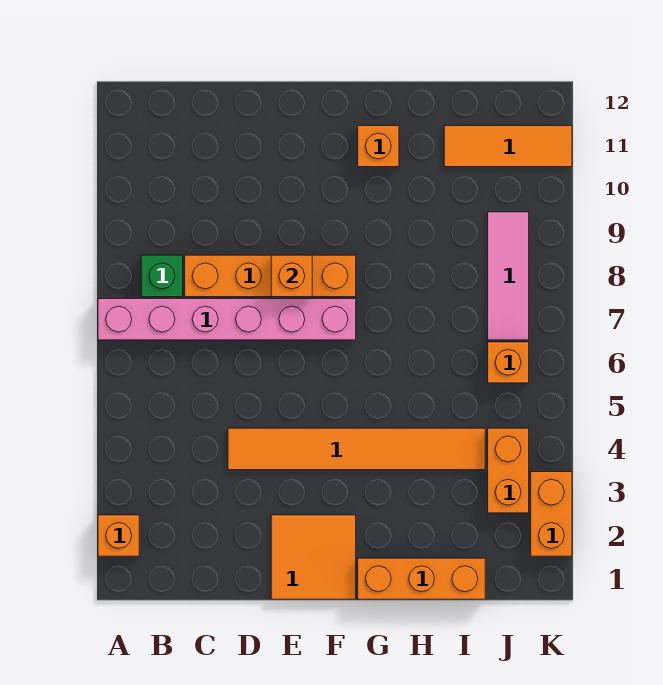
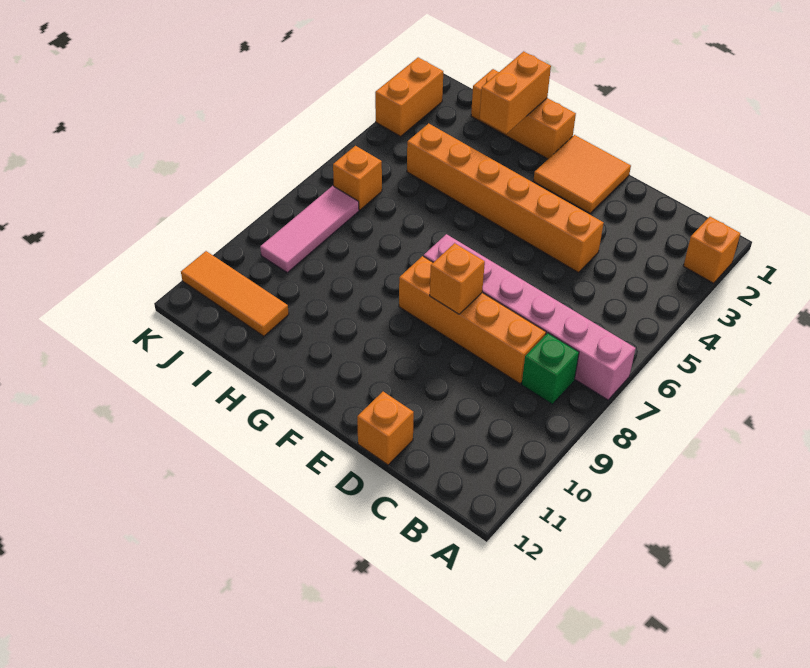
orange 1x6 tile [228,428,485,470] -> orange 1x6 brick [407,123,604,272]
orange 1x1 brick [358,126,399,167] -> orange 1x1 brick moved to [357,392,414,465]
orange 1x2 brick [488,428,529,513] -> orange 1x2 brick moved to [480,51,551,134]

